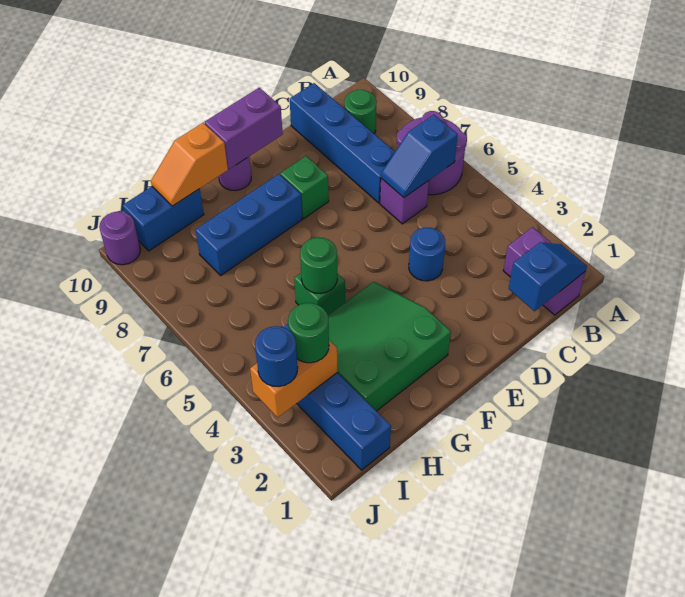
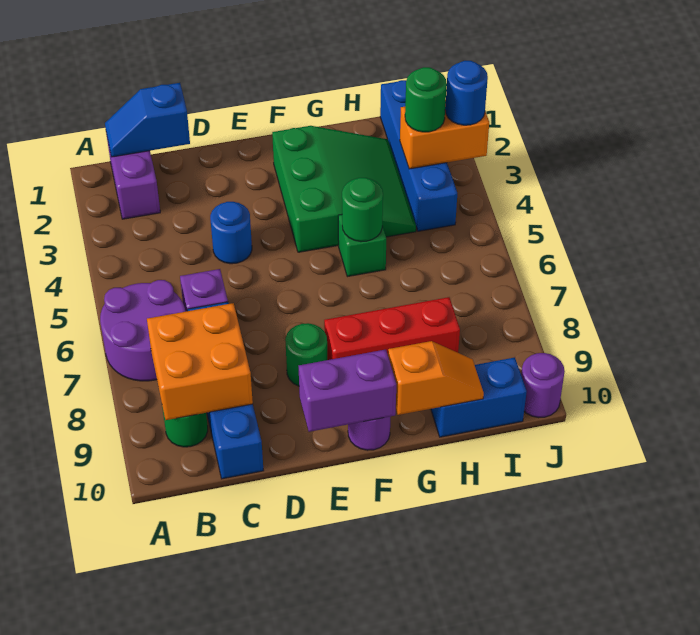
blue 1x2 slope [381,115,458,198] -> none
none -> orange 2x2 brick [147,303,253,420]
green 1x1 brick [280,156,329,219] -> green 1x1 round brick [285,323,327,386]
green 3x3 slope [328,282,451,411] -> green 3x3 slope turned to [272,126,416,252]
blue 1x3 brick [195,174,302,275] -> red 1x3 brick [324,297,460,360]

